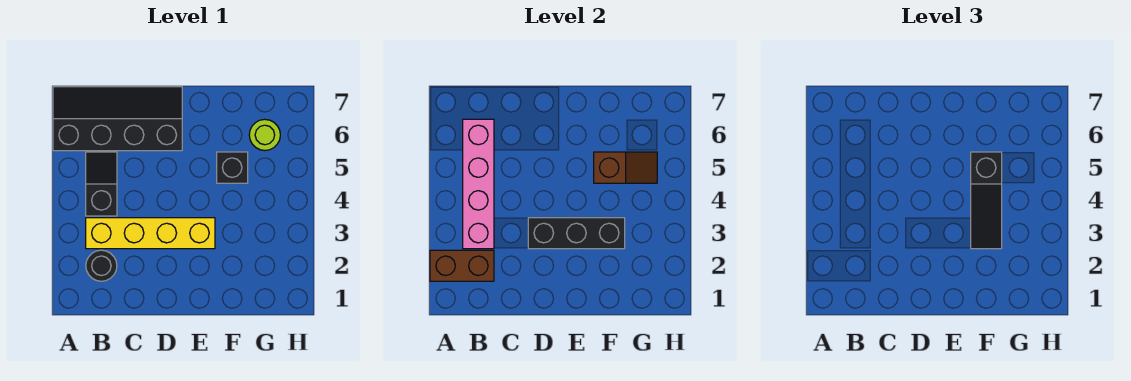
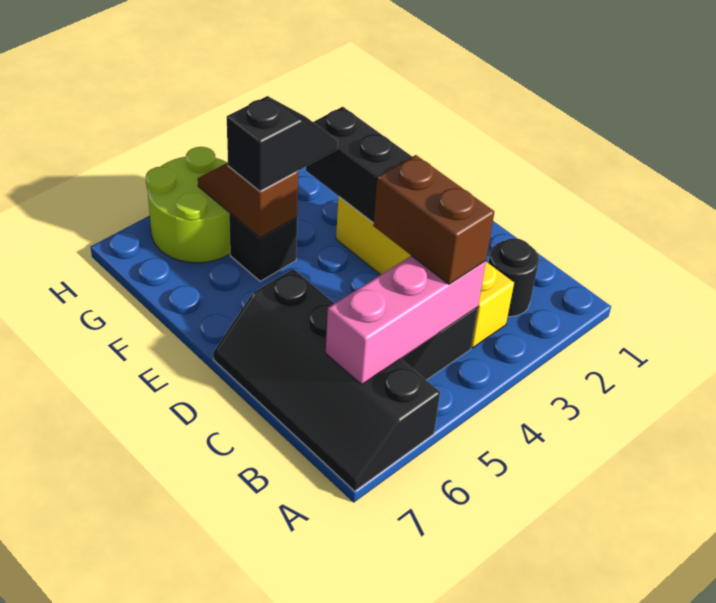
brown 1x2 brick [430,250,494,281] -> brown 1x2 brick moved to [373,155,494,284]
pink 1x4 brick [463,119,494,249] -> pink 1x3 brick [326,256,486,384]
black 1x3 slope [971,152,1002,249] -> black 1x2 slope [227,96,338,191]
lime 1x1 round brick [249,119,280,150] -> lime 2x2 round brick [146,147,230,263]

